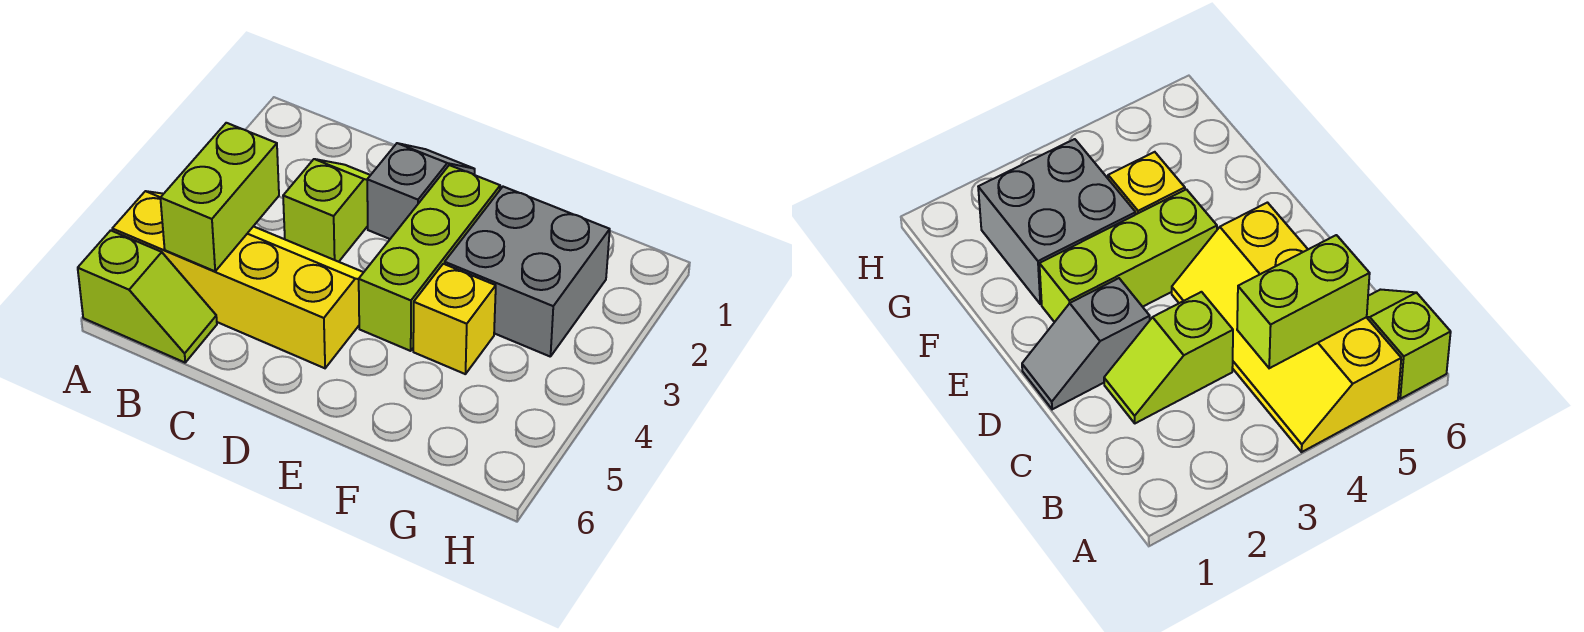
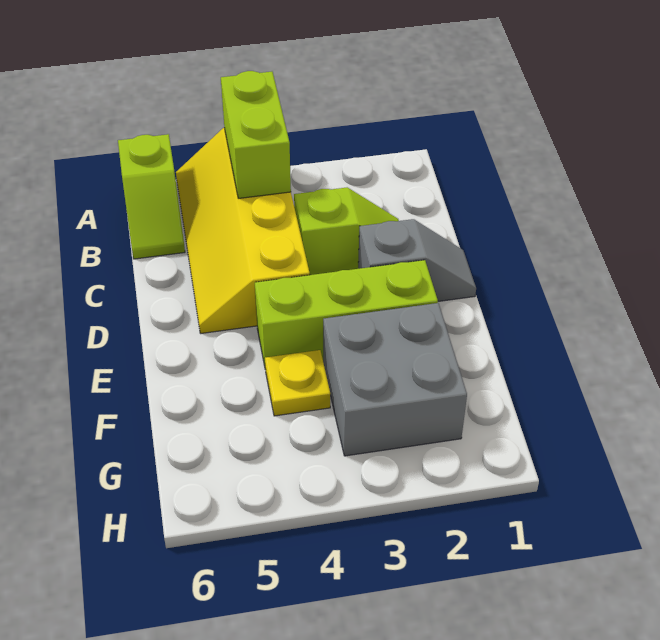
yellow 2x4 slope [112,191,364,368] -> yellow 2x4 slope turned to [176,128,310,333]
lime 1x2 brick [160,123,279,271] -> lime 1x2 brick turned to [221,71,291,198]
yellow 1x1 brick [413,264,496,374] -> yellow 1x1 plate [265,350,330,416]

